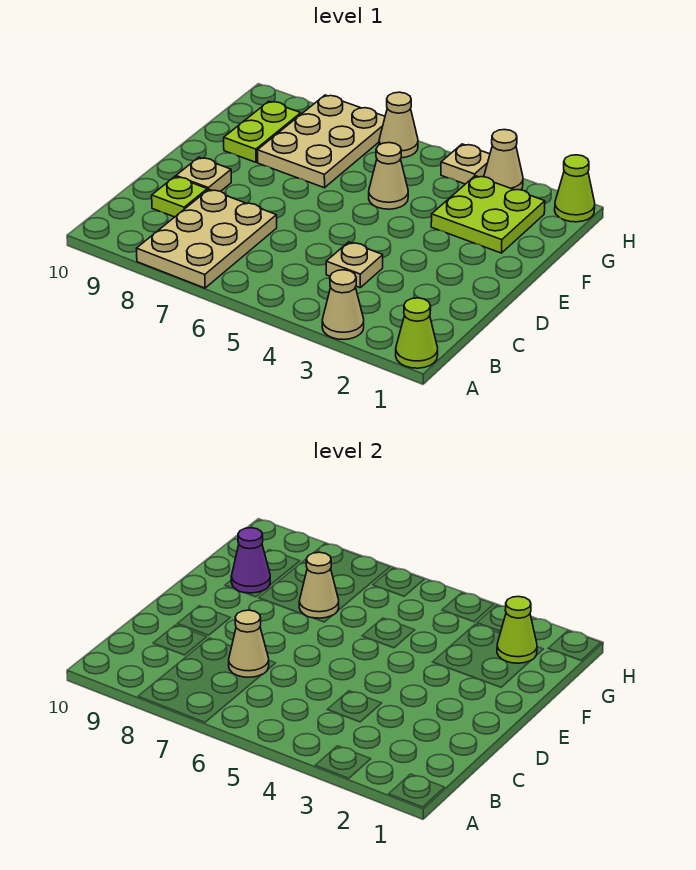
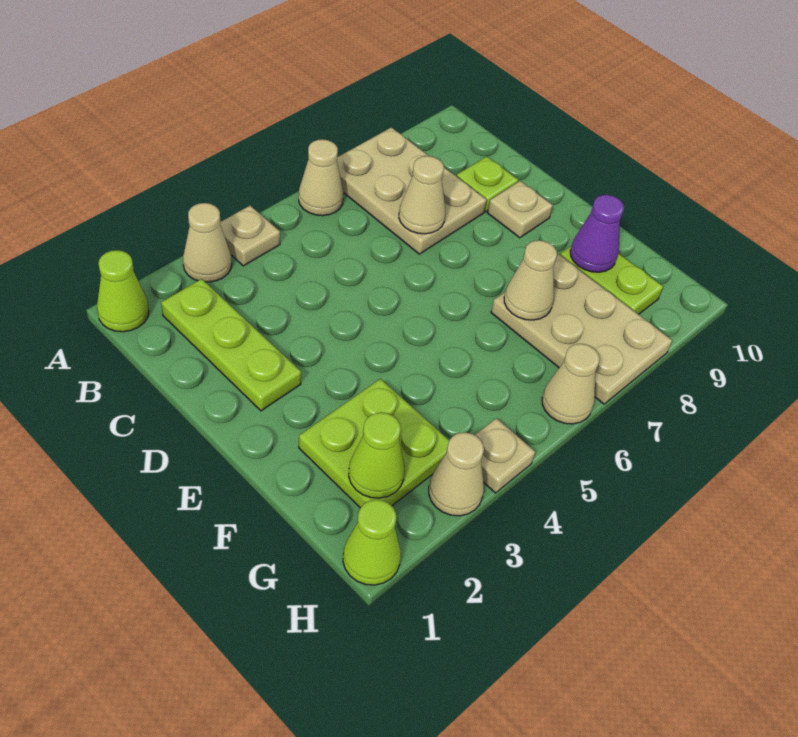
none -> lime 1x3 plate [161,279,301,411]
tan 1x1 plate [326,242,383,288] -> tan 1x1 plate moved to [220,206,280,266]
tan 1x1 cone [369,143,408,209] -> tan 1x1 cone moved to [299,139,344,216]

